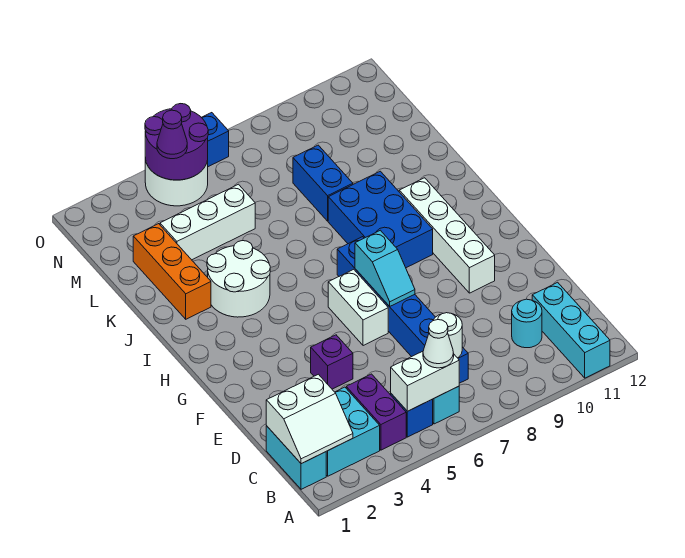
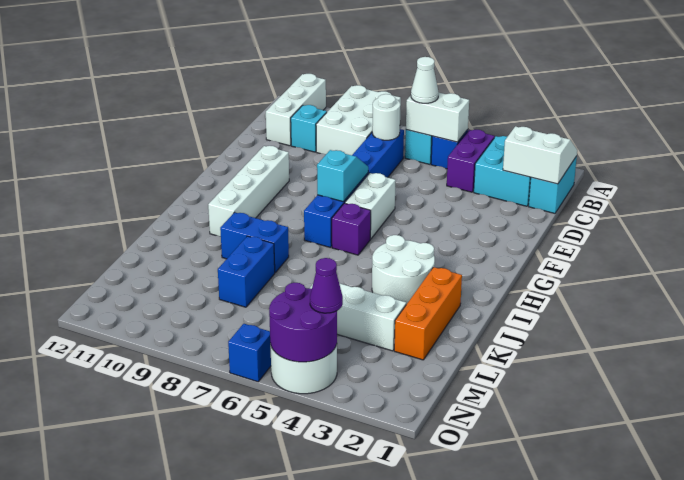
none -> white 2x3 brick [316,85,401,155]
cyan 1x3 brick [532,282,610,378] -> white 1x3 brick [266,74,326,146]
cyan 1x1 round brick [512,299,542,348] -> cyan 1x1 brick [291,105,327,152]
purple 1x1 brick [311,335,353,389] -> purple 1x1 brick moved to [332,203,371,255]
blue 2x3 brick [328,171,433,268] -> blue 1x2 brick [220,212,289,272]

